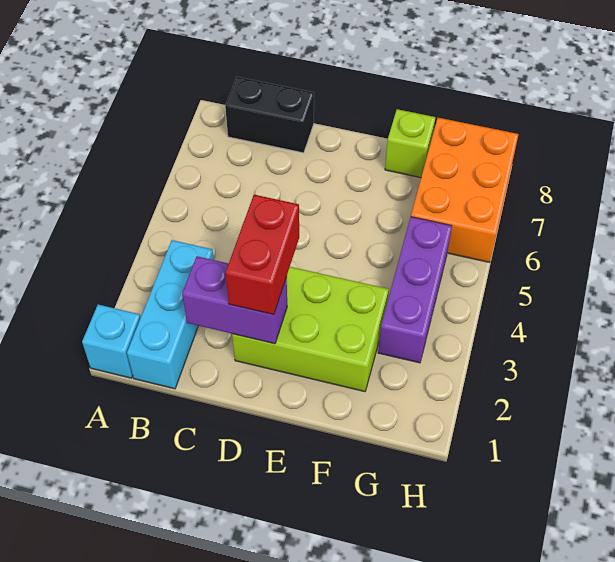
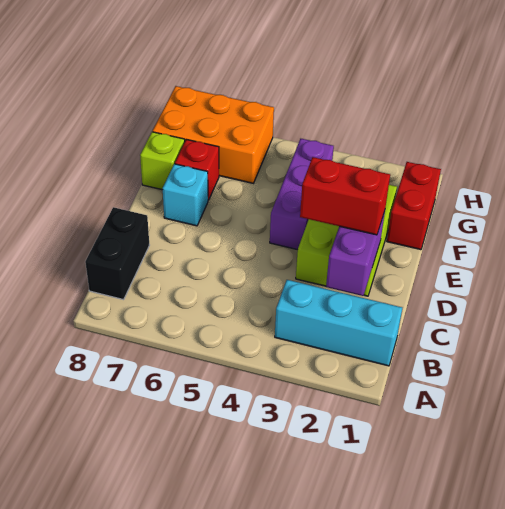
cyan 1x1 brick [82,305,141,378] -> cyan 1x1 brick moved to [163,164,208,226]
none -> red 1x2 brick [387,162,441,250]
none -> red 1x1 brick [175,139,219,200]
purple 1x3 brick [378,217,452,363] -> purple 1x3 brick turned to [270,139,334,250]

